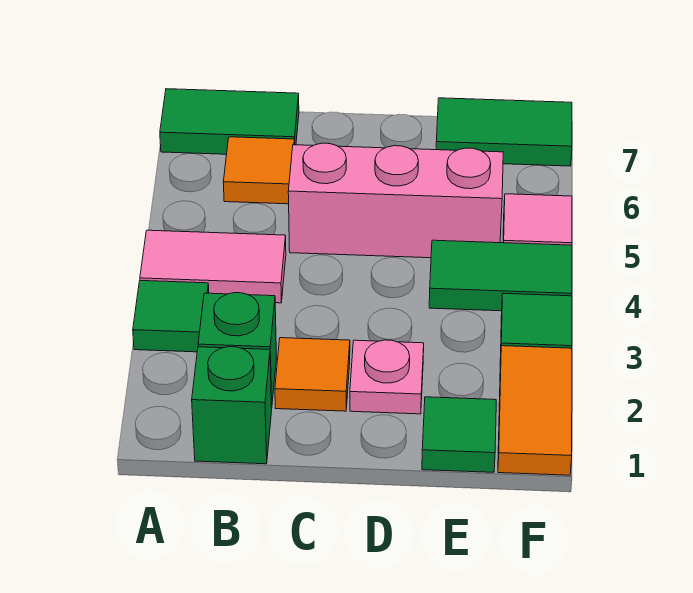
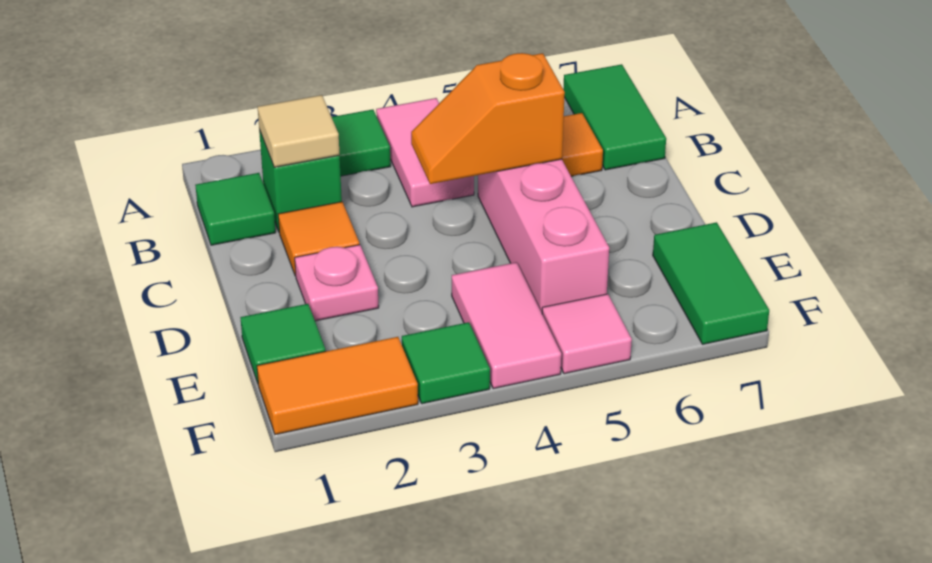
green 1x1 brick [192,347,272,464] -> green 1x1 tile [195,173,276,245]
none -> tan 1x1 tile [258,95,340,167]
none -> orange 1x2 slope [411,53,565,184]
green 1x2 tile [429,240,572,311] -> pink 1x2 tile [452,262,561,389]

